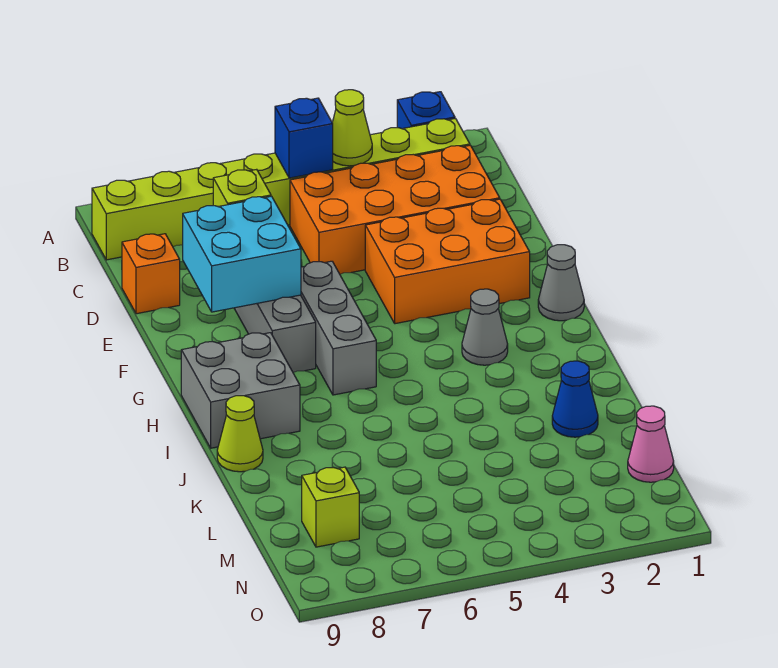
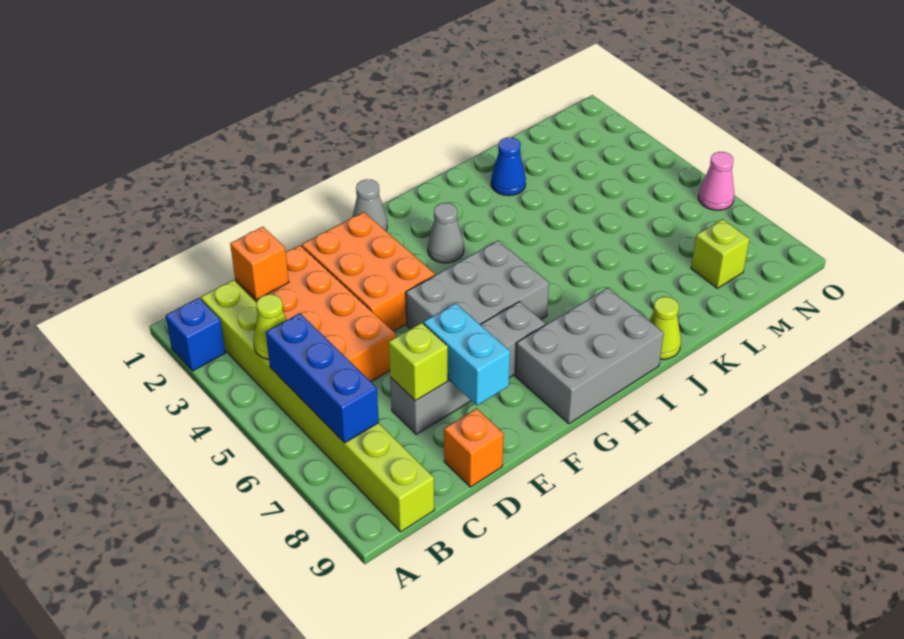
blue 1x1 brick [275,98,333,178] -> blue 1x3 brick [266,313,379,443]
none -> orange 1x1 brick [230,227,289,300]
cyan 2x2 brick [183,196,301,312] -> cyan 1x2 brick [423,303,510,405]
grey 1x3 brick [301,261,376,395] -> grey 2x3 brick [406,241,549,329]
grey 2x2 brick [181,333,300,448] -> grey 2x3 brick [515,288,664,424]
pink 1x1 cone [628,406,674,482] -> pink 1x1 cone moved to [698,152,734,210]

